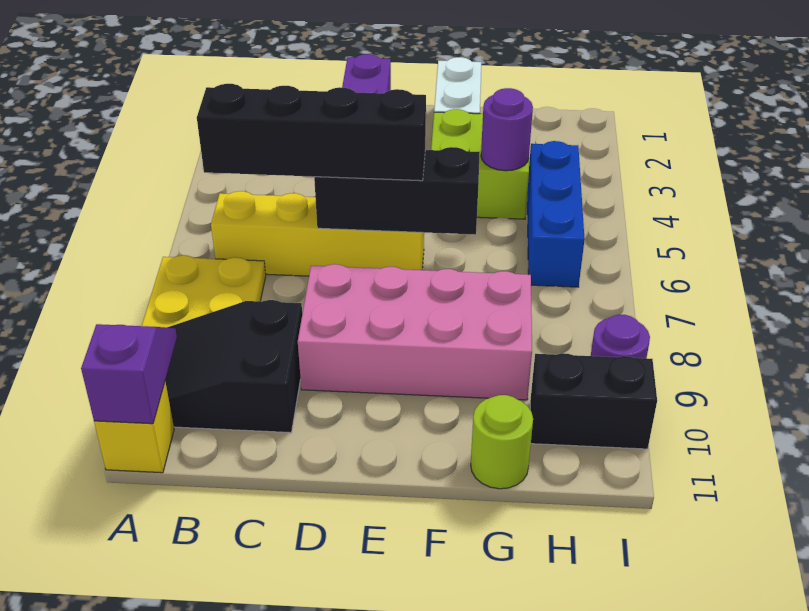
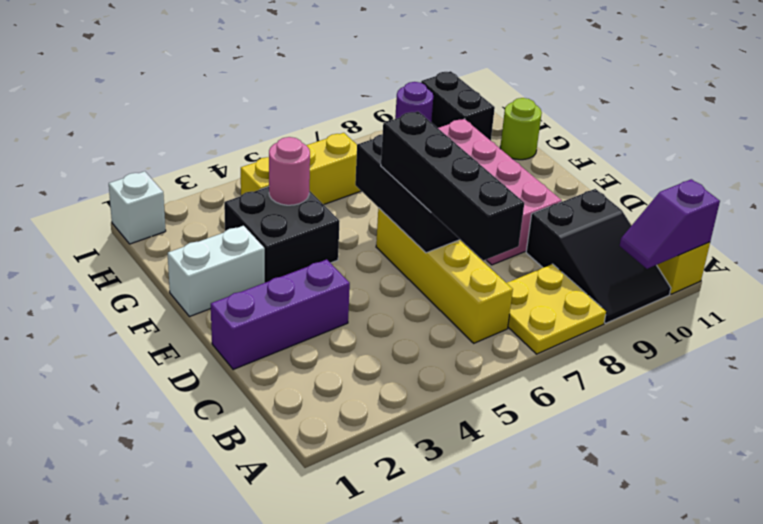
lime 2x2 brick [431,109,529,219] -> black 2x2 brick [224,187,340,283]
purple 1x1 round brick [481,88,533,171] -> pink 1x1 round brick [269,137,310,205]
blue 1x3 brick [527,141,584,287] -> yellow 1x3 brick [241,133,361,205]
none -> white 1x1 brick [109,171,166,244]

